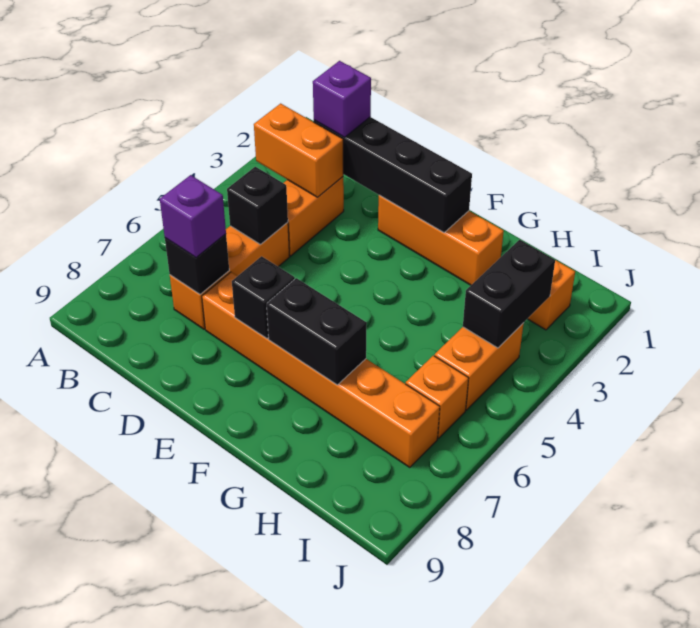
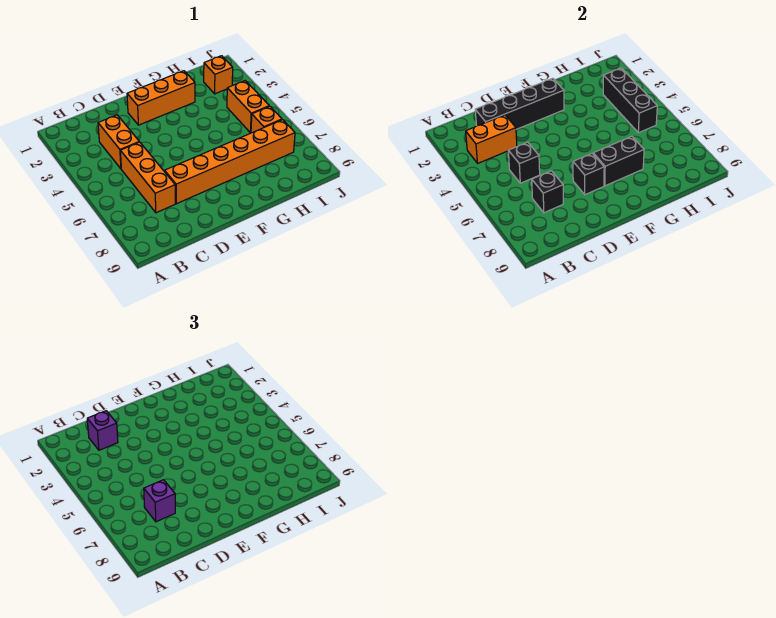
black 1x2 brick [463,240,555,348] -> black 1x3 brick [603,68,657,133]

